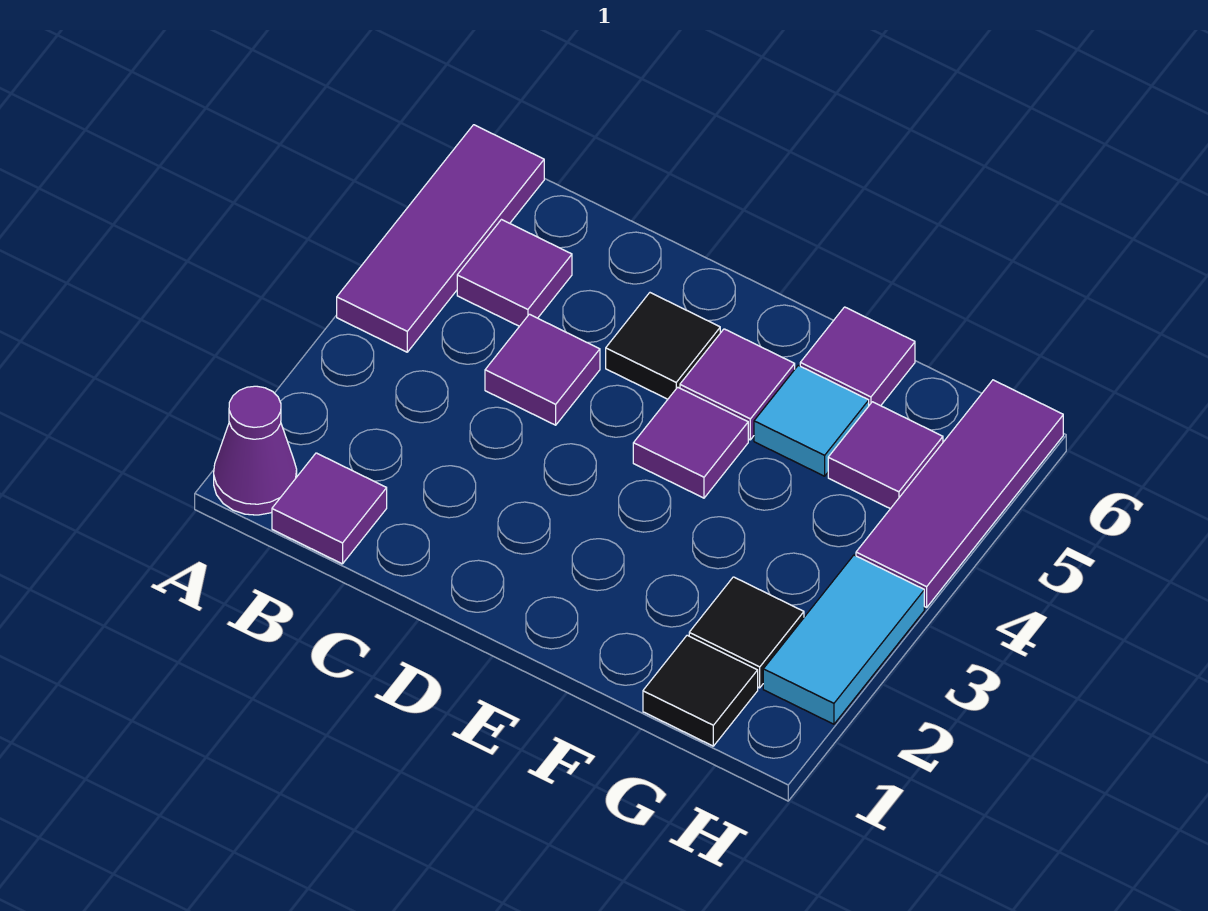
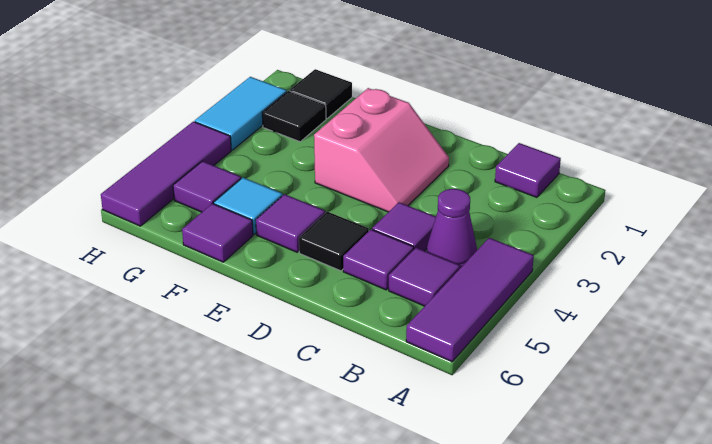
purple 1x1 cone [214,386,297,515] -> purple 1x1 cone moved to [427,189,477,268]
none -> pink 2x2 slope [314,88,449,212]
purple 1x1 tile [633,387,748,498] -> purple 1x1 tile moved to [343,229,414,290]

